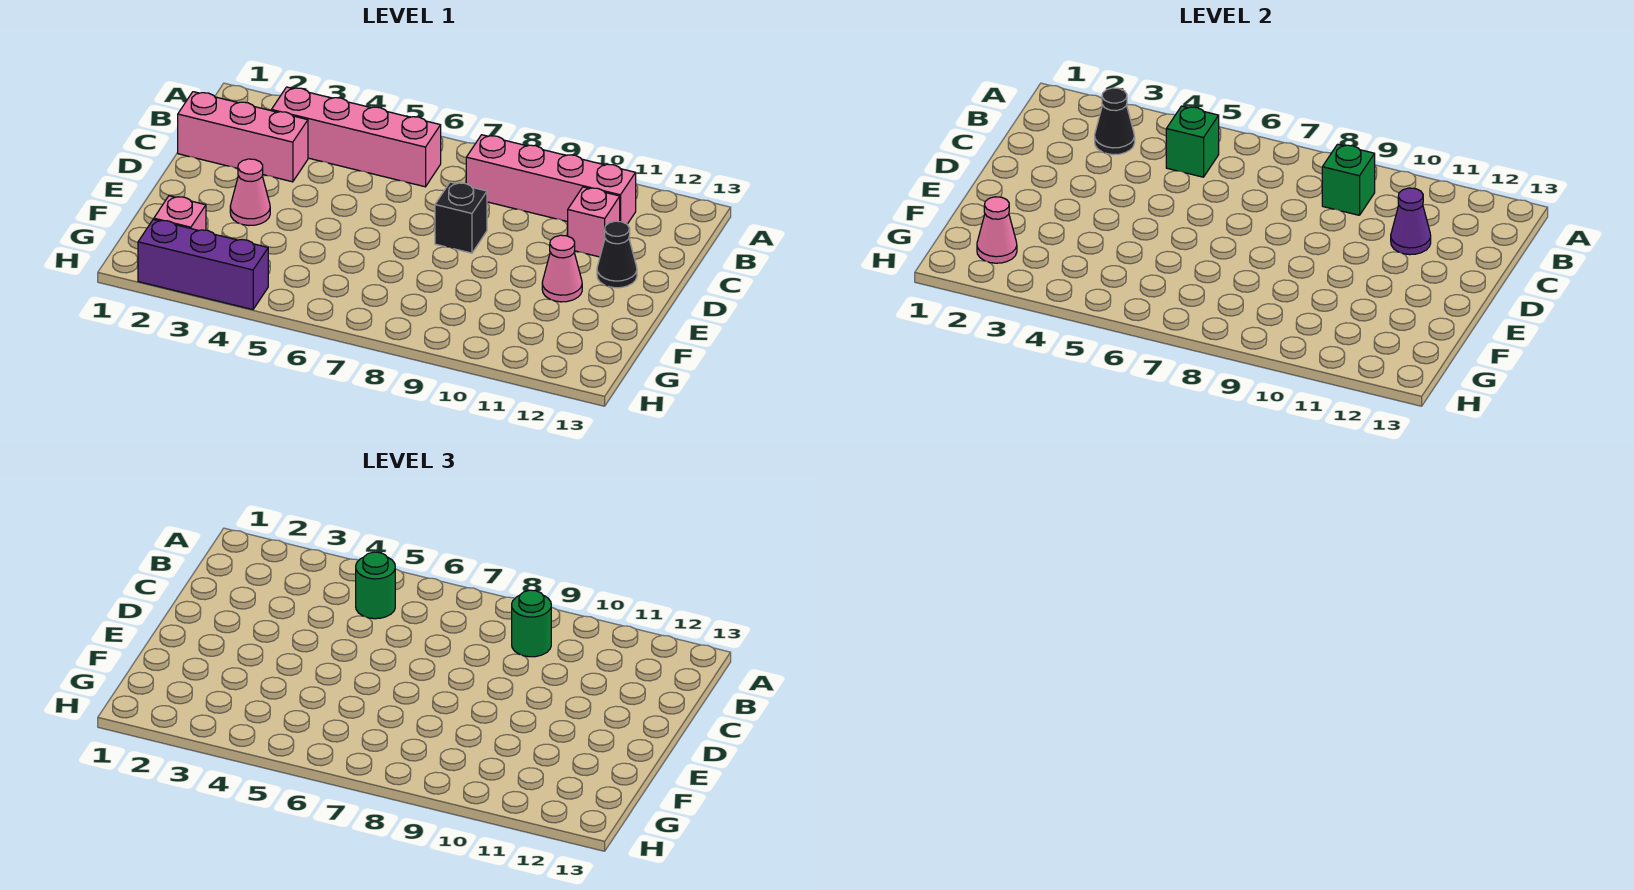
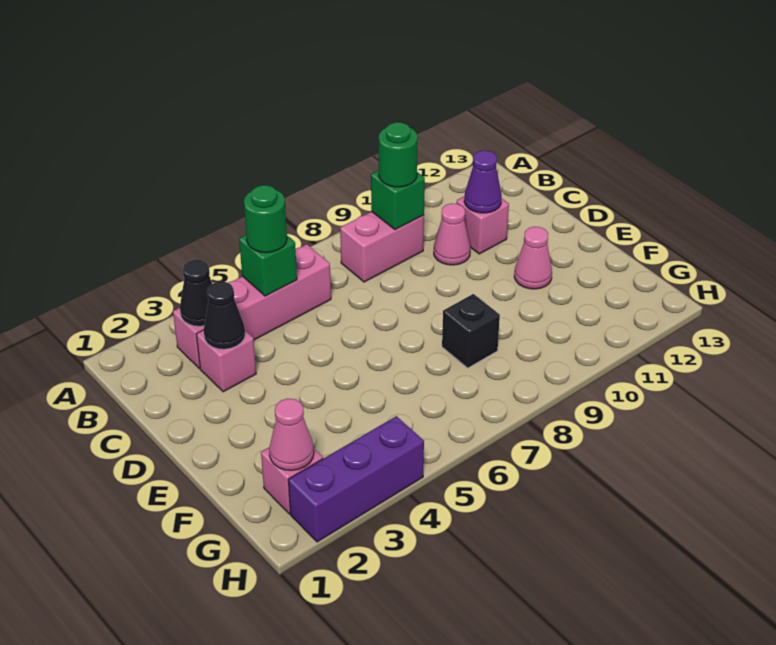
pink 1x4 brick [466,135,636,224] -> pink 1x2 brick [340,212,424,282]
pink 1x3 brick [178,92,308,182] -> pink 1x1 brick [196,330,256,392]
black 1x1 brick [435,182,487,253] -> black 1x1 brick moved to [442,294,500,368]
black 1x1 cone [597,221,637,288] -> black 1x1 cone moved to [204,282,245,349]
pink 1x1 cone [230,159,270,225] -> pink 1x1 cone moved to [434,203,470,265]

